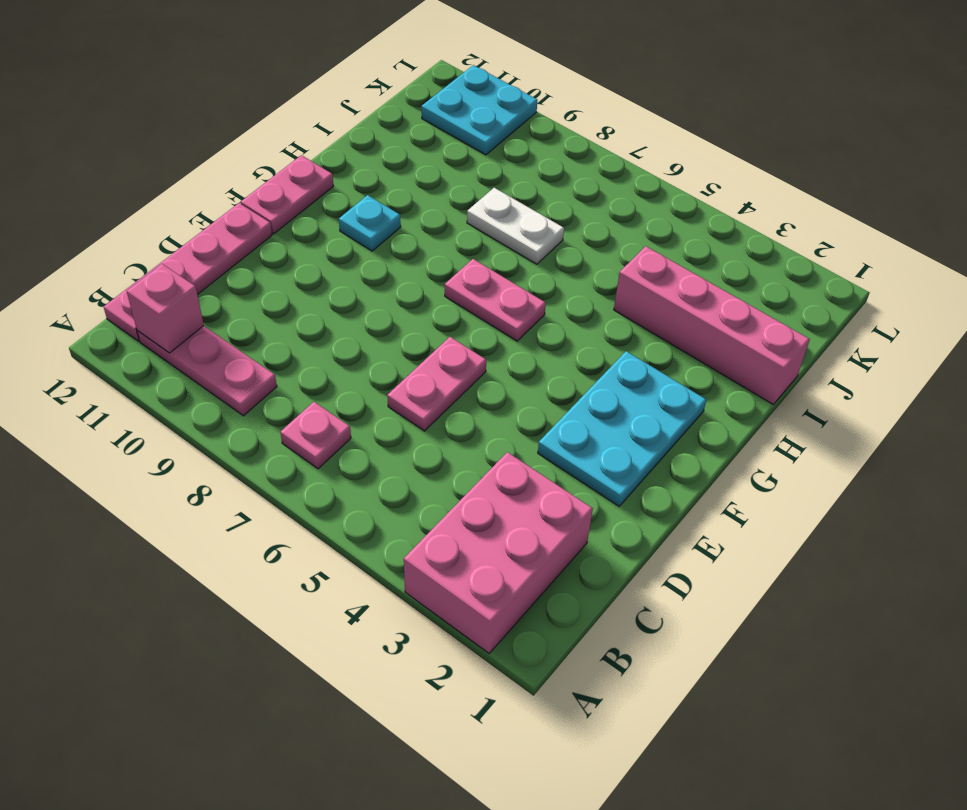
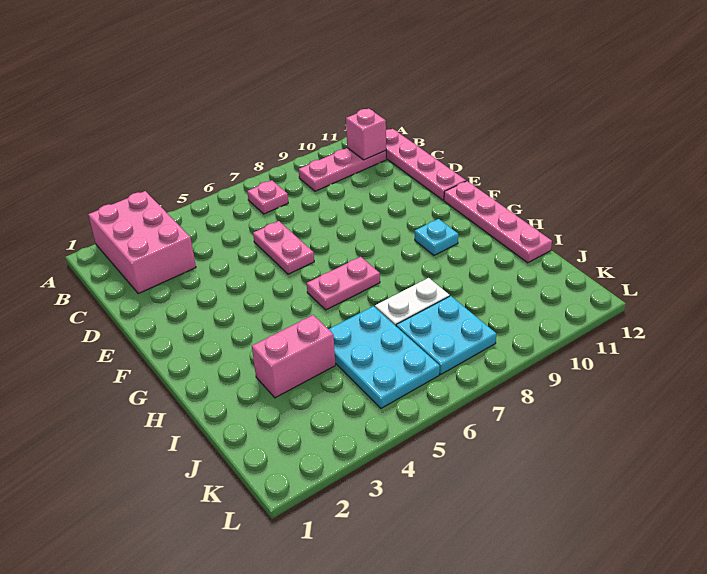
cyan 2x3 plate [538,351,706,506] -> cyan 2x3 plate moved to [329,306,440,408]
pink 1x2 plate [241,155,333,234] -> pink 1x4 plate [444,181,552,263]
pink 1x4 brick [614,246,810,404] -> pink 1x2 brick [252,315,335,398]
cyan 2x2 plate [421,65,537,155] -> cyan 2x2 plate moved to [396,296,496,374]

